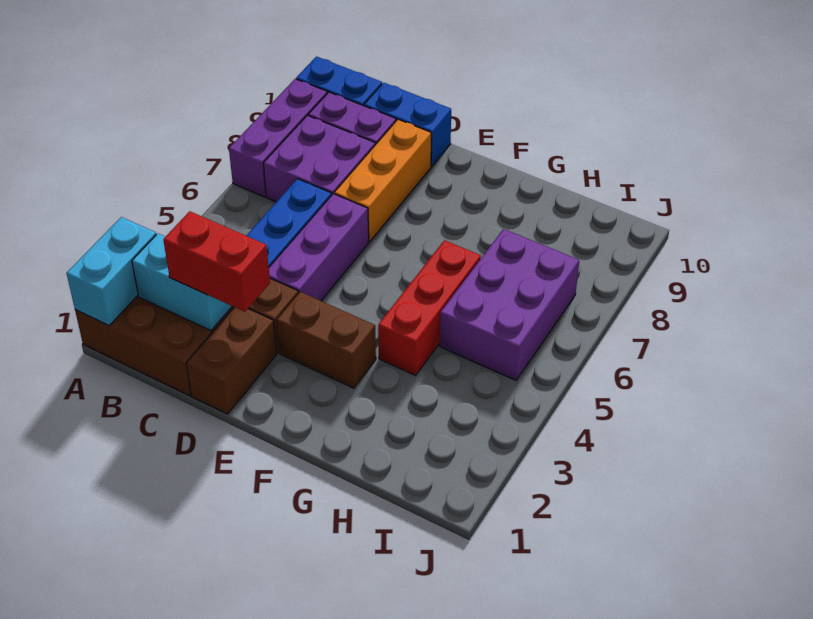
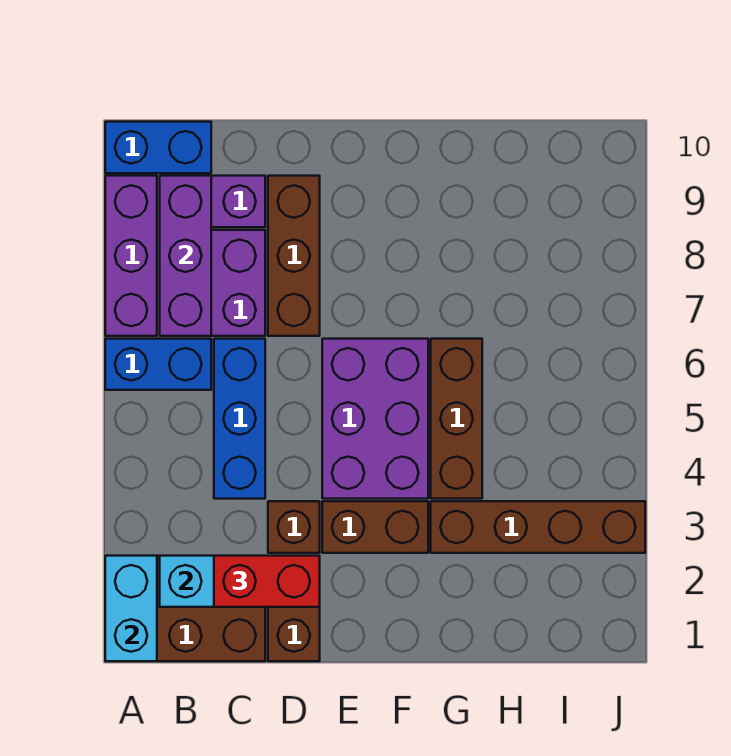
blue 1x2 brick [364,83,451,166] -> blue 1x2 brick moved to [105,339,211,390]
purple 1x3 brick [269,194,369,301] -> purple 1x3 brick moved to [160,176,211,336]
orange 1x3 brick [334,119,431,242] -> brown 1x3 brick [268,176,320,336]
none -> brown 1x4 brick [431,501,645,553]
red 1x3 brick [378,240,481,375] -> brown 1x3 brick [431,339,482,499]
purple 2x3 brick [440,229,579,380] -> purple 2x3 brick moved to [322,339,428,499]

